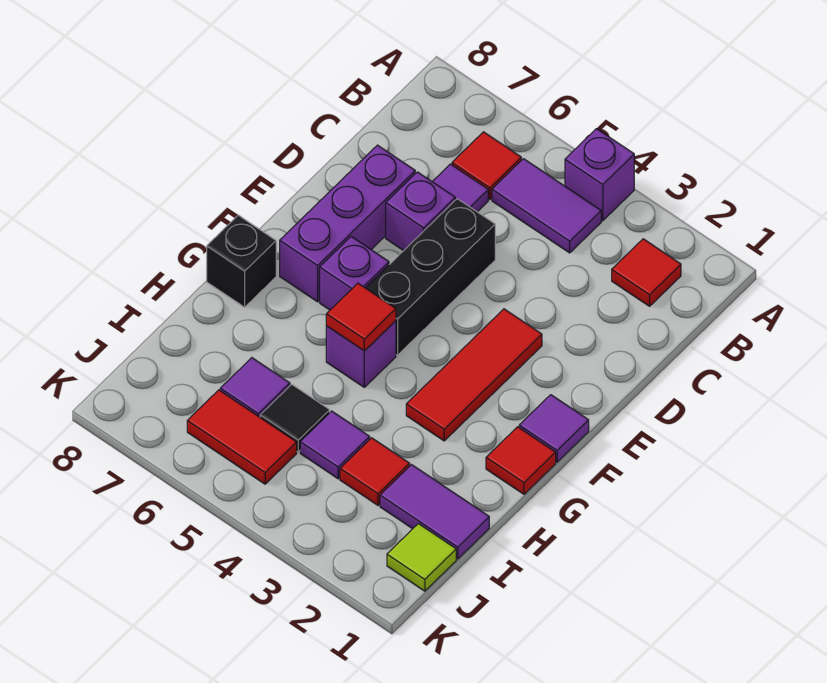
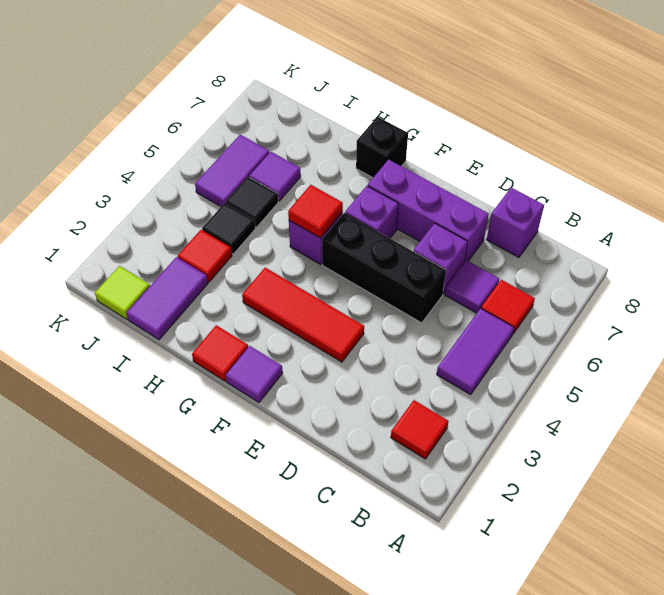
purple 1x1 brick [565,129,634,221] -> purple 1x1 brick moved to [487,187,544,257]
purple 1x1 tile [300,411,370,479] -> black 1x1 tile [202,203,256,254]
red 1x2 tile [187,390,297,484] -> purple 1x2 tile [195,135,269,207]

